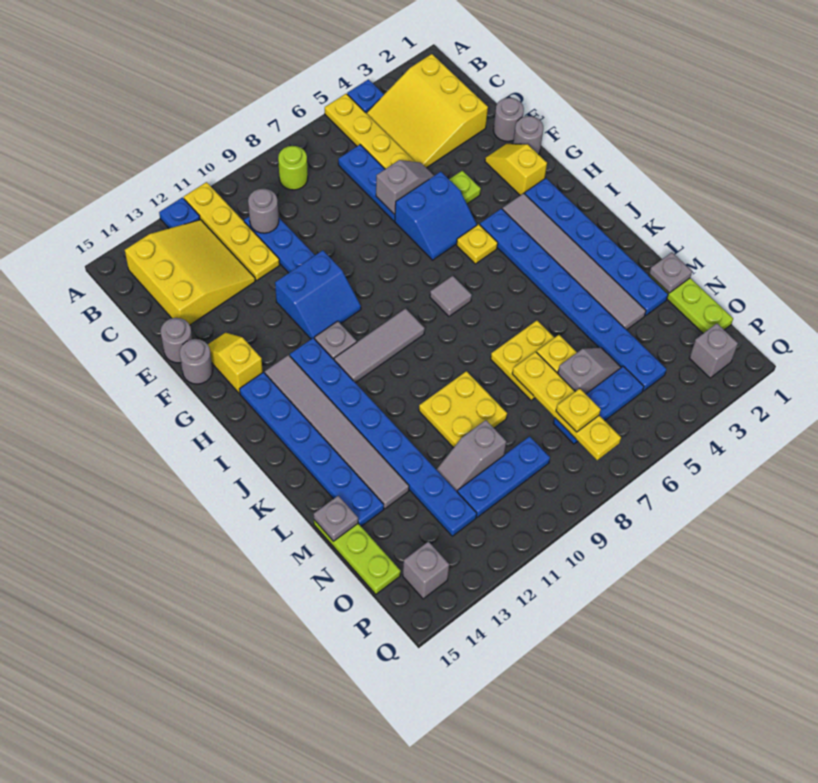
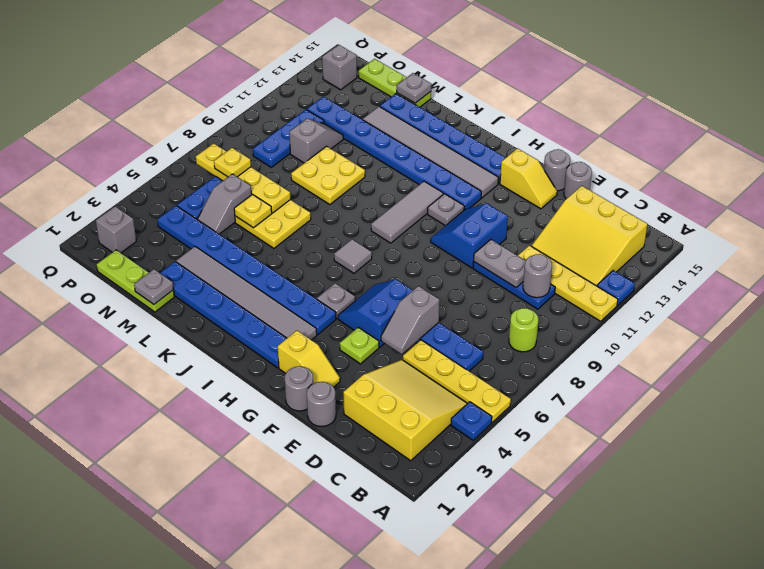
none -> grey 1x2 plate [474,240,525,287]
yellow 1x1 plate [457,224,498,264] -> grey 1x1 plate [317,283,355,318]

